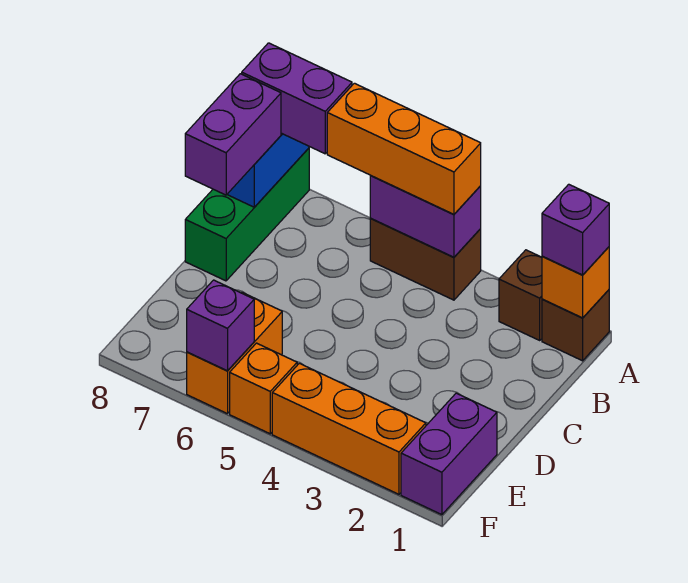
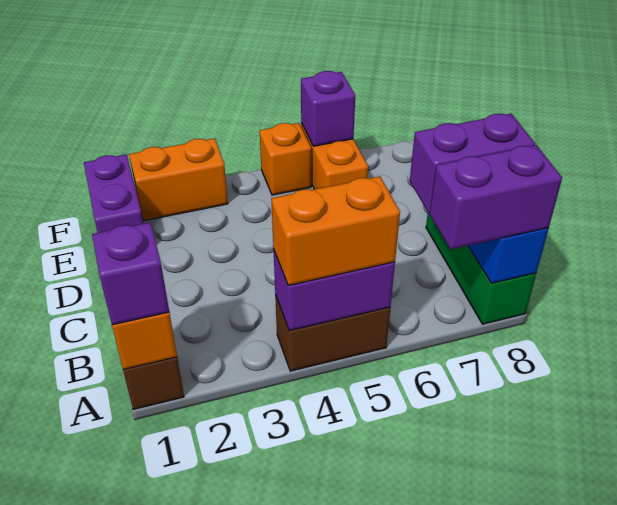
brown 1x1 brick [499,250,542,340] -> none
orange 1x3 brick [327,83,481,214] -> orange 1x2 brick [271,176,400,286]
purple 1x2 brick [185,74,281,195] -> purple 1x2 brick turned to [410,114,535,213]
orange 1x3 brick [272,363,426,494] -> orange 1x2 brick [129,138,228,221]

